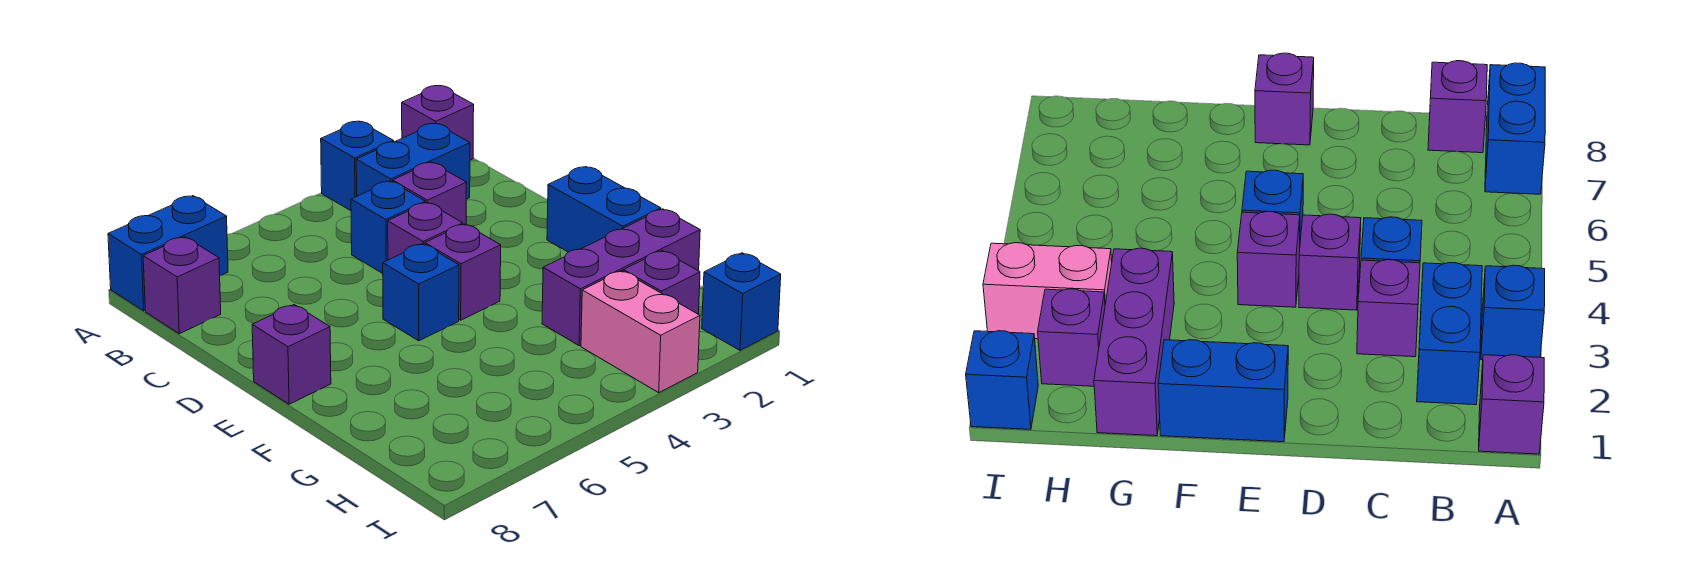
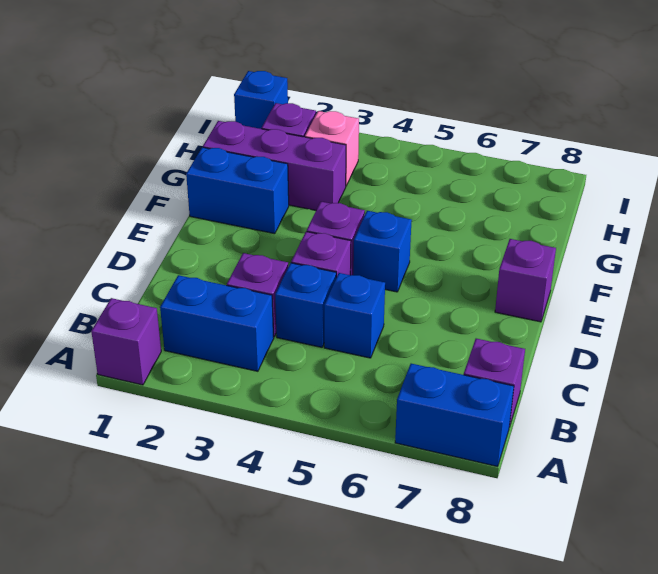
blue 1x1 brick [321,121,394,211] -> blue 1x1 brick moved to [324,273,385,358]
blue 1x2 brick [547,167,661,252] -> blue 1x2 brick turned to [186,147,289,234]
pink 1x2 brick [581,271,700,393] -> pink 1x1 brick [305,111,359,186]

